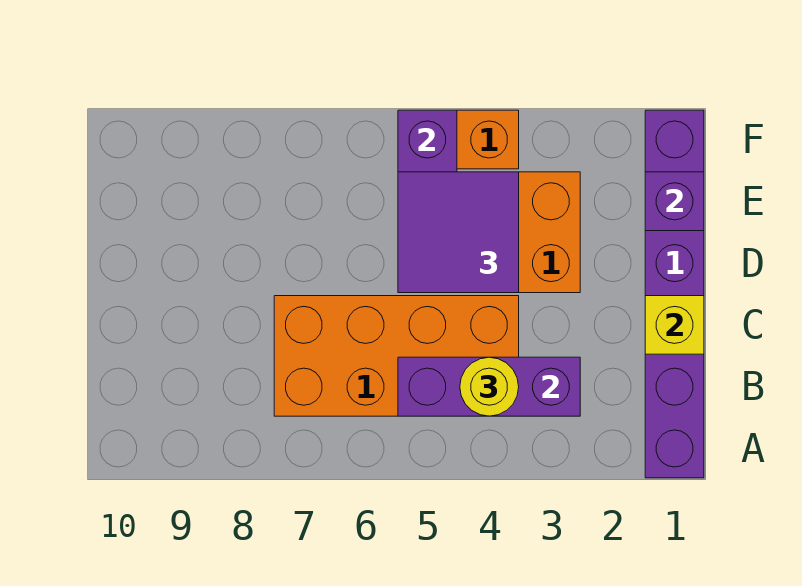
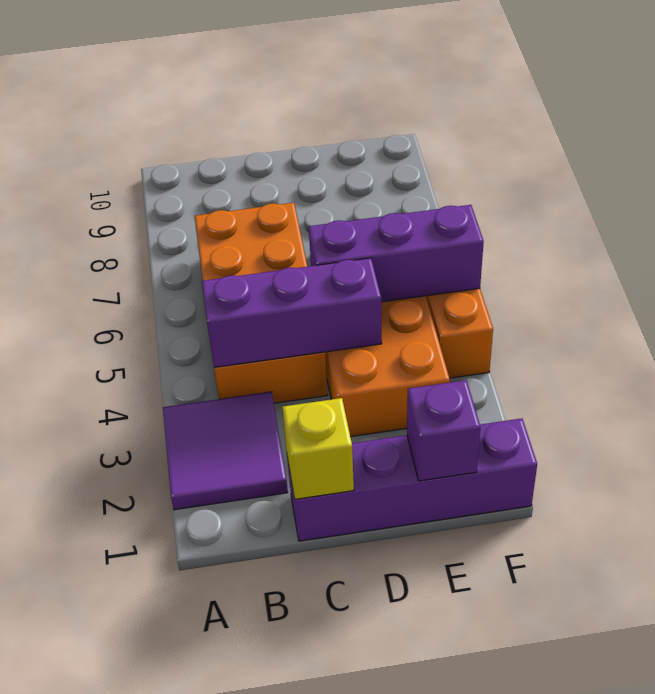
purple 1x6 brick [645,110,704,478] -> purple 1x4 brick [287,418,537,541]
purple 1x3 brick [398,357,580,416] -> purple 1x3 brick turned to [202,258,382,367]
yellow 1x1 round brick [460,357,519,416] -> none
purple 2x2 tile [398,172,519,293] -> purple 2x2 tile moved to [163,392,288,510]

